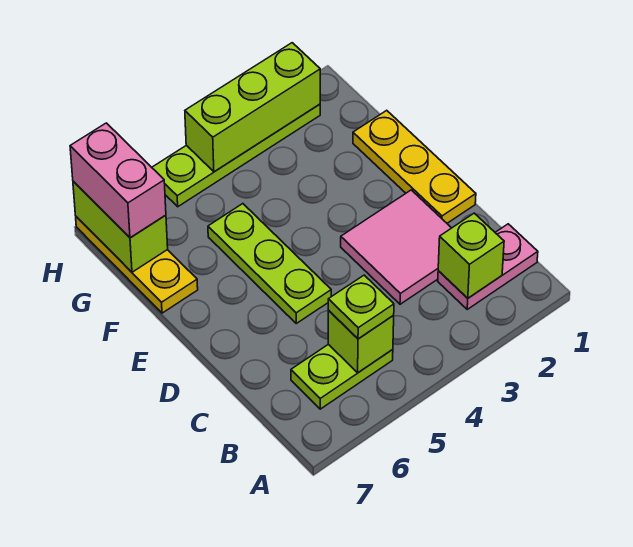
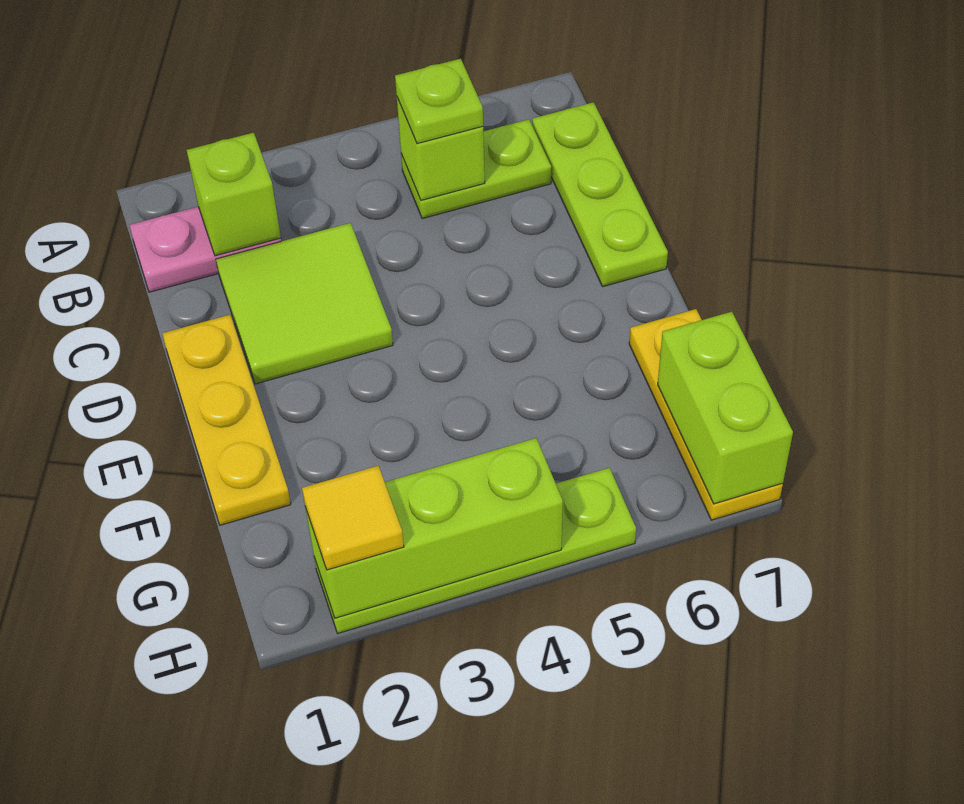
pink 2x2 tile [341,190,451,304] -> lime 2x2 tile [216,223,393,384]
lime 1x3 plate [208,204,331,323] -> lime 1x3 plate moved to [532,102,668,287]
pink 1x2 brick [70,123,166,238] -> none
none -> yellow 1x1 tile [302,466,404,570]

